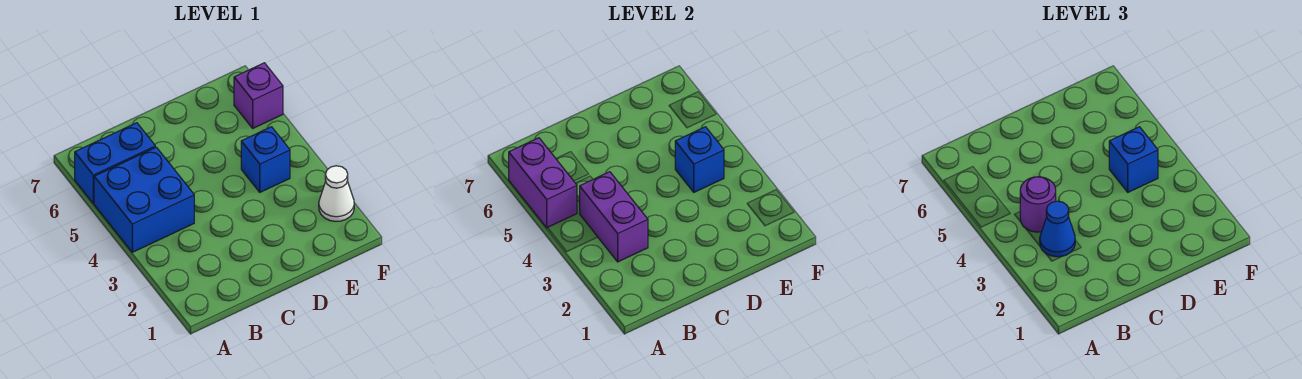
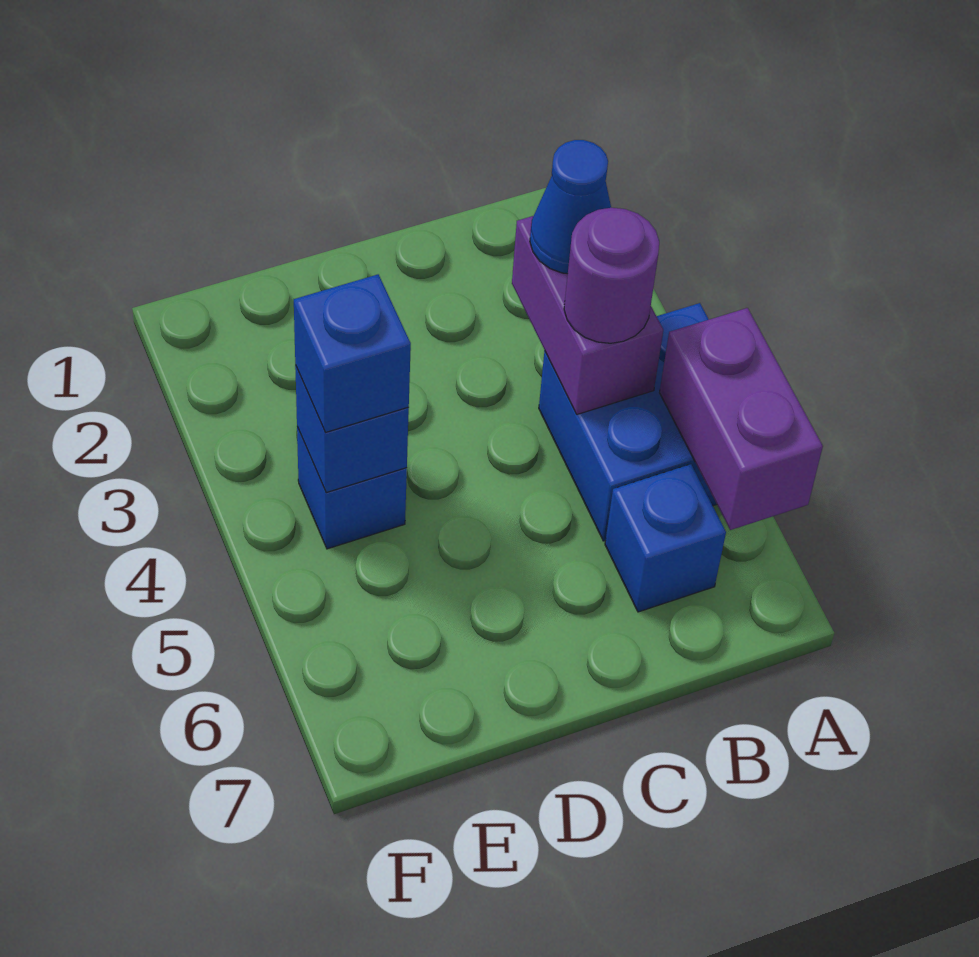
blue 1x2 brick [75,123,155,203] -> blue 1x1 brick [605,464,726,612]
white 1x1 cone [319,166,354,221] -> none
purple 1x1 brick [234,63,283,128] -> none

